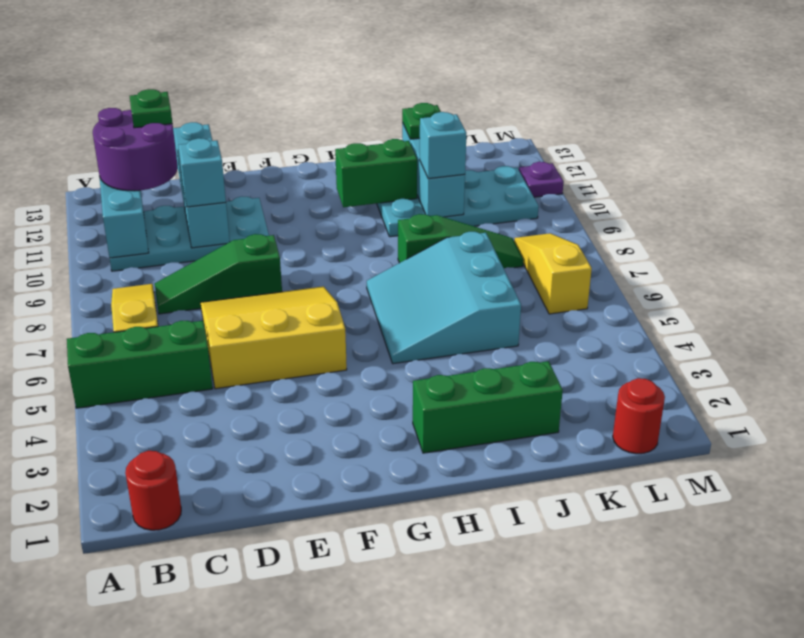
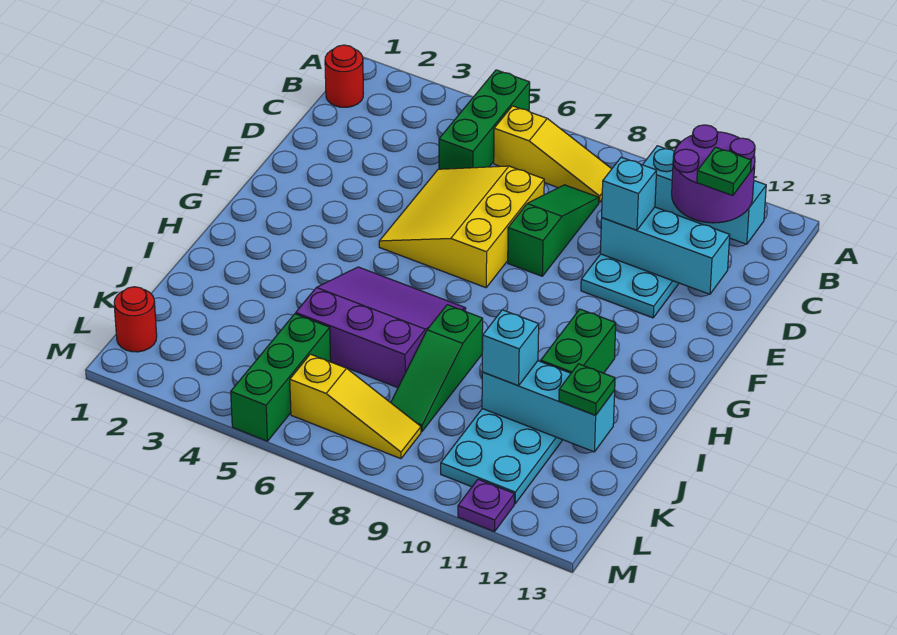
yellow 3x3 slope [201,286,347,389] -> yellow 3x3 slope turned to [379,166,544,288]
cyan 1x4 brick [173,122,230,248] -> cyan 1x3 brick [600,207,730,294]
green 1x3 brick [413,361,563,453] -> green 1x3 brick moved to [231,314,331,441]
cyan 3x3 slope [367,232,521,364] -> purple 3x3 slope [296,267,466,388]

